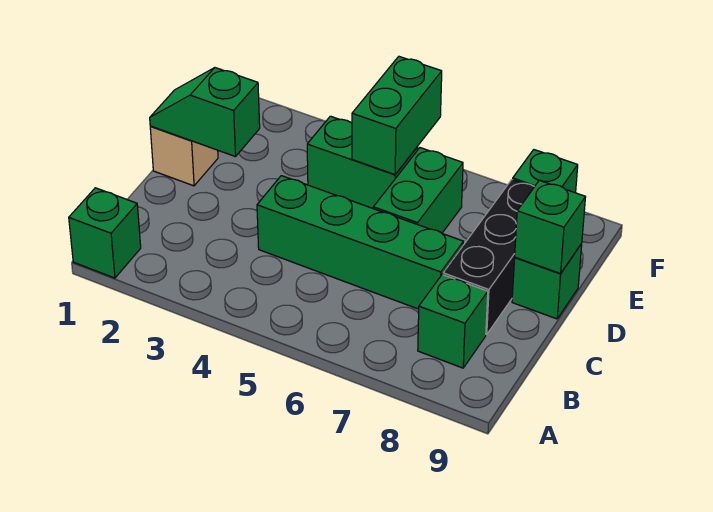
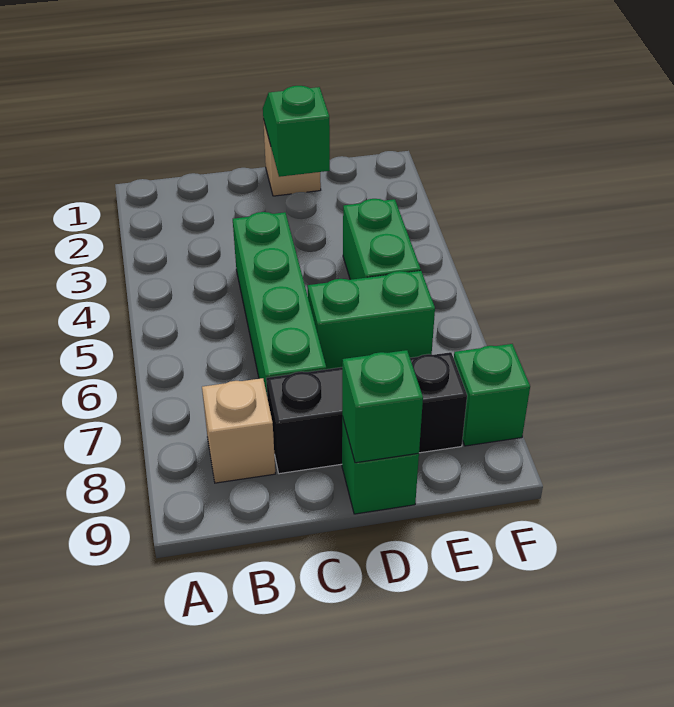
green 1x1 brick [69,188,141,278] -> none
green 1x1 brick [418,275,488,368] -> tan 1x1 brick [202,378,275,483]
green 1x2 brick [352,57,442,175] -> none

